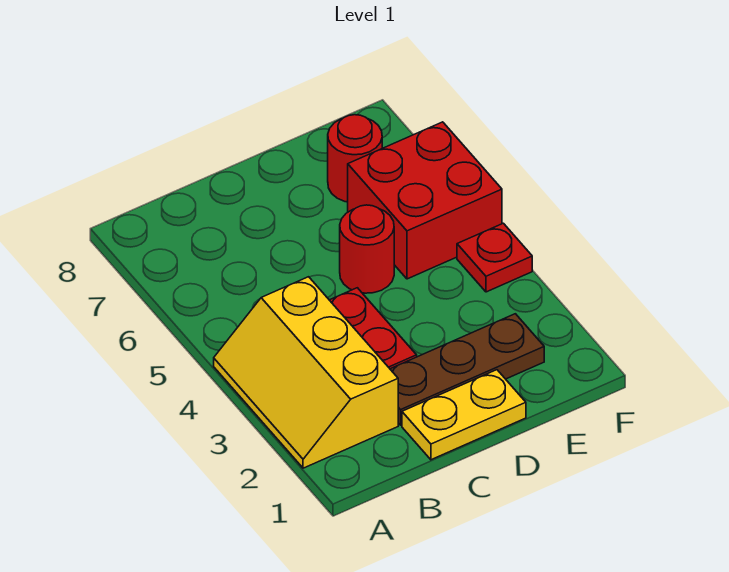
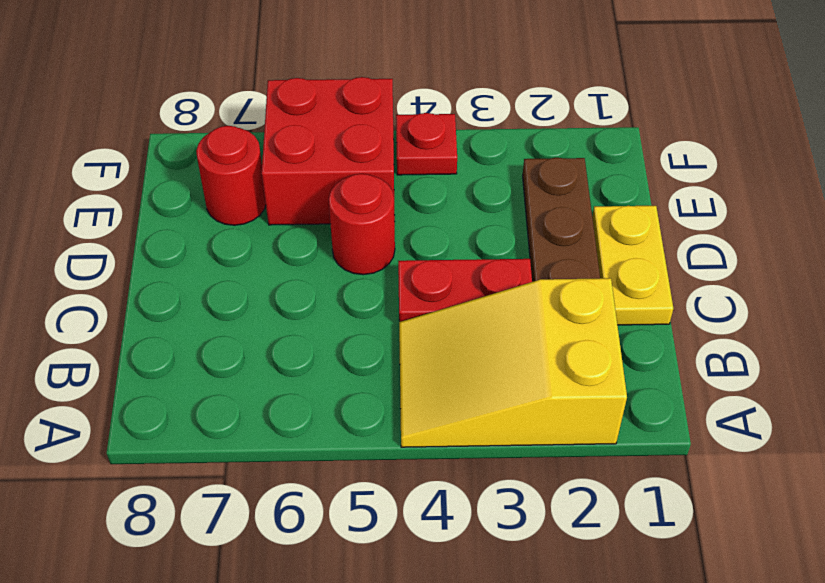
yellow 2x3 slope [214,277,398,468] -> yellow 2x3 slope turned to [399,278,627,447]

